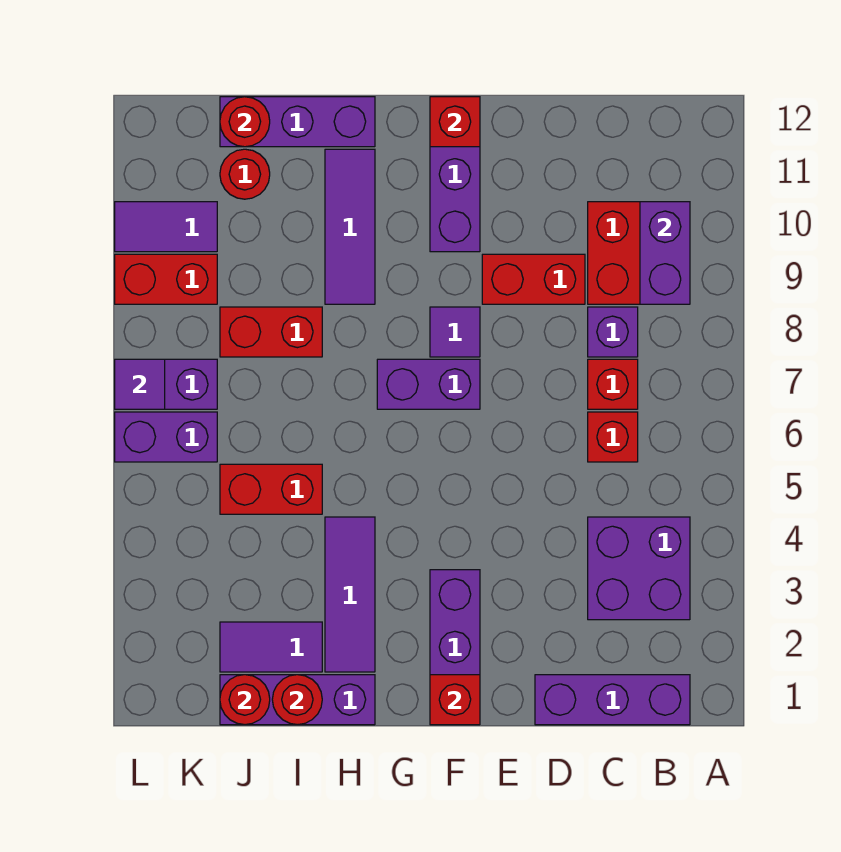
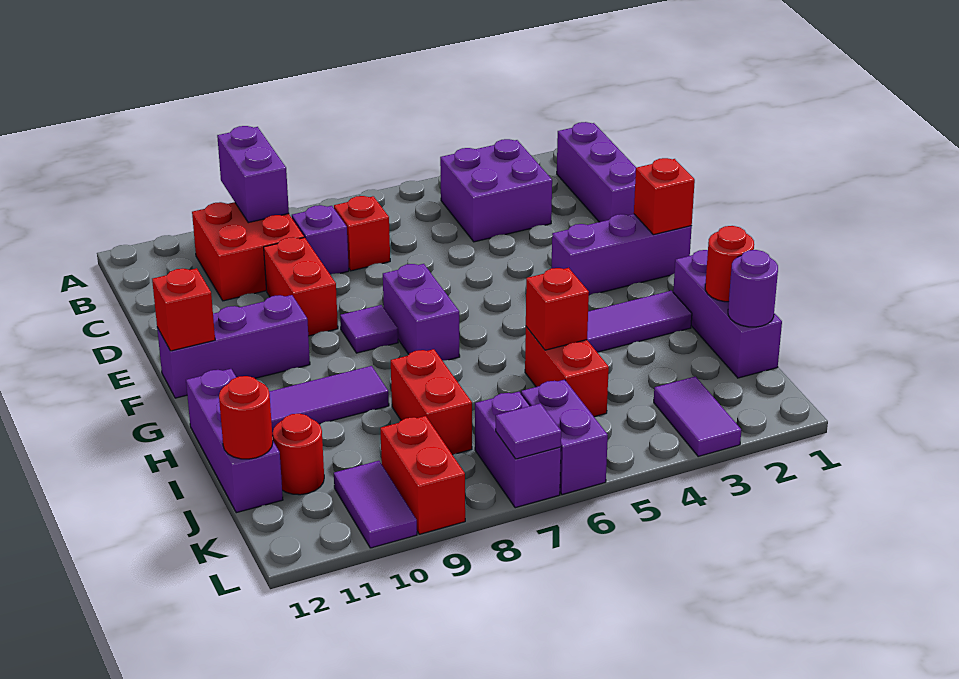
purple 1x2 brick [640,202,690,304] -> purple 1x2 brick turned to [217,126,289,223]
red 1x1 brick [588,412,638,462] -> red 1x1 brick moved to [526,268,589,350]
purple 1x2 tile [220,622,322,672] -> purple 1x2 tile moved to [654,376,741,457]
red 1x1 round brick [220,675,270,725] -> purple 1x1 round brick [728,250,778,327]

